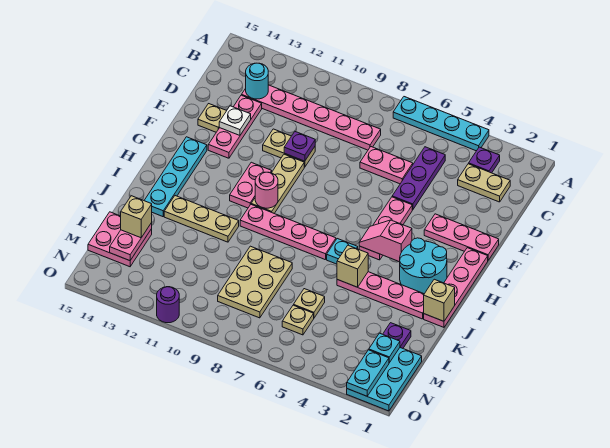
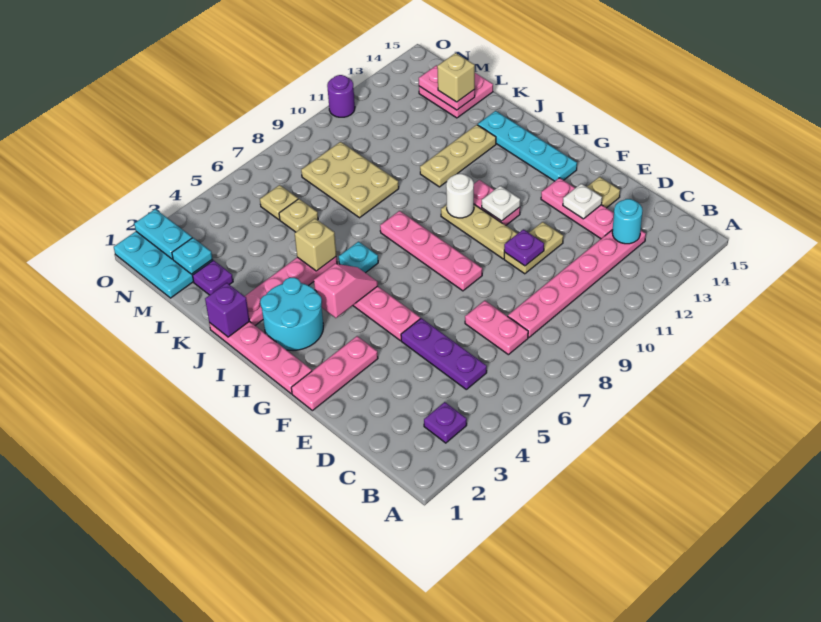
cyan 1x4 plate [393,97,489,151] -> none
tan 1x2 plate [458,164,510,202] -> none
pink 1x2 plate [360,147,413,184] -> pink 1x2 plate turned to [465,301,528,355]
none -> white 1x1 plate [482,186,520,221]
pink 1x1 round brick [255,172,278,208] -> white 1x1 round brick [446,174,474,218]
pink 1x4 plate [240,205,336,260] -> pink 1x4 plate turned to [380,211,482,291]
tan 1x1 brick [424,279,455,321] -> purple 1x1 brick [205,283,250,337]

